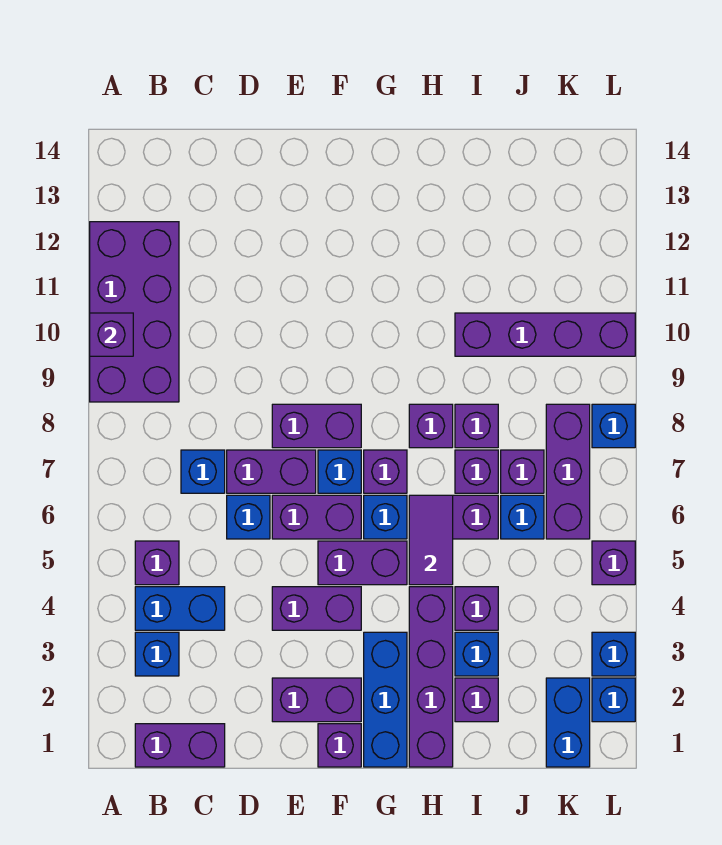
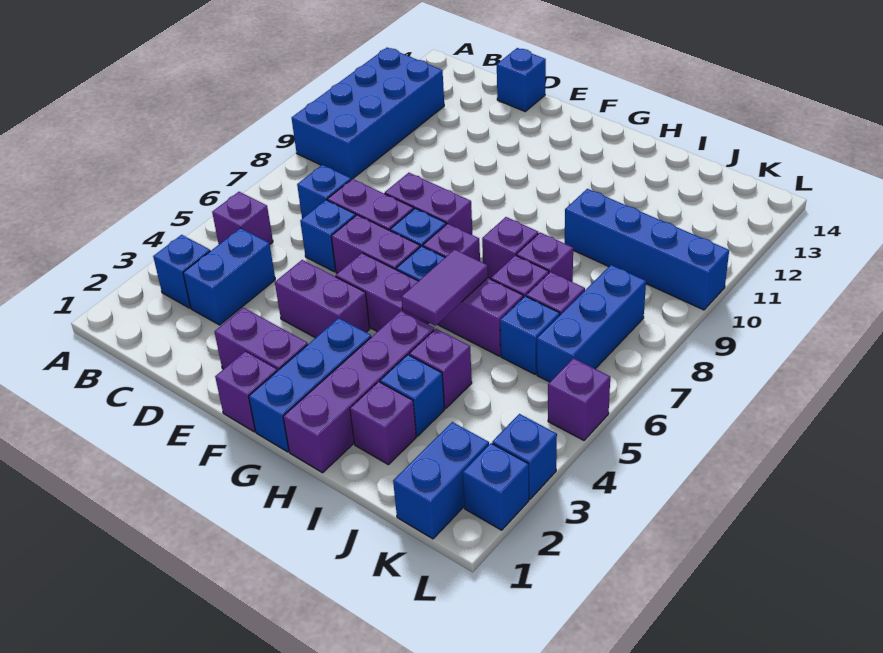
purple 2x4 brick [90,222,179,402] -> blue 2x4 brick [292,48,444,179]
purple 1x1 brick [90,313,133,356] -> none
purple 1x2 brick [135,724,225,767] -> none
blue 1x2 brick [135,587,225,630] -> blue 1x2 brick turned to [183,228,275,325]
purple 1x4 brick [455,313,635,356] -> blue 1x4 brick [565,189,729,310]
purple 1x3 brick [546,404,590,539] -> blue 1x3 brick [537,265,646,382]
blue 1x1 brick [592,404,635,448] -> blue 1x1 brick moved to [497,48,546,111]

